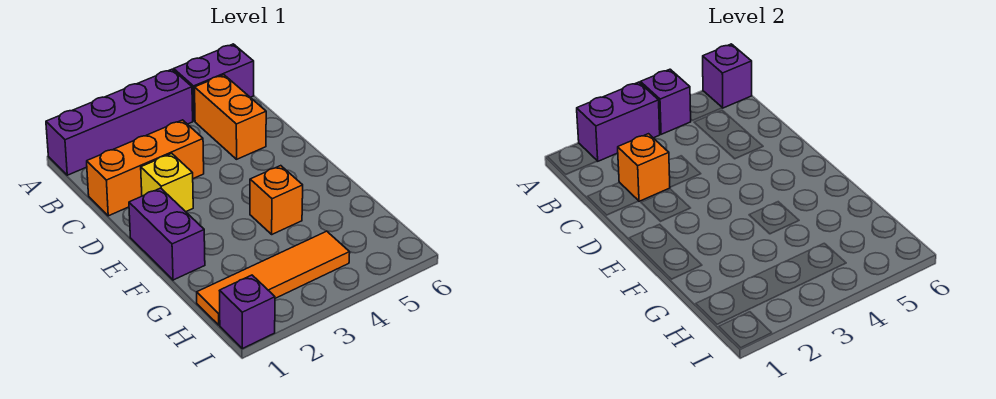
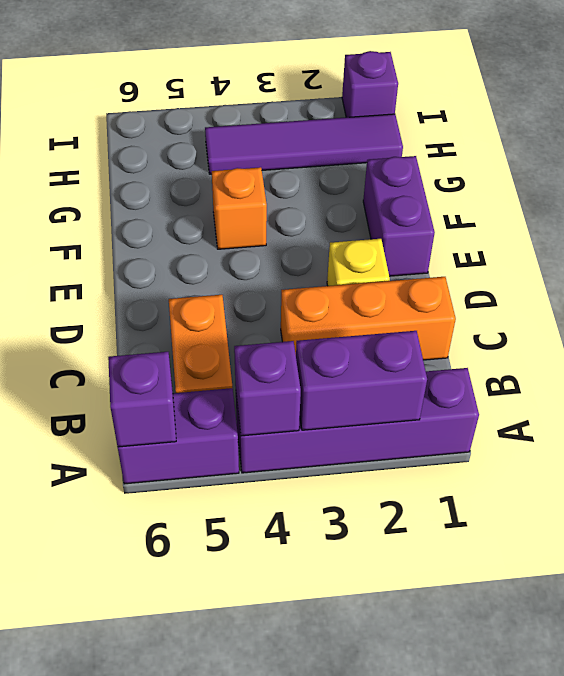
orange 1x1 brick [618,134,670,201] -> none
orange 1x4 tile [197,231,350,325] -> purple 1x4 tile [205,114,403,174]

